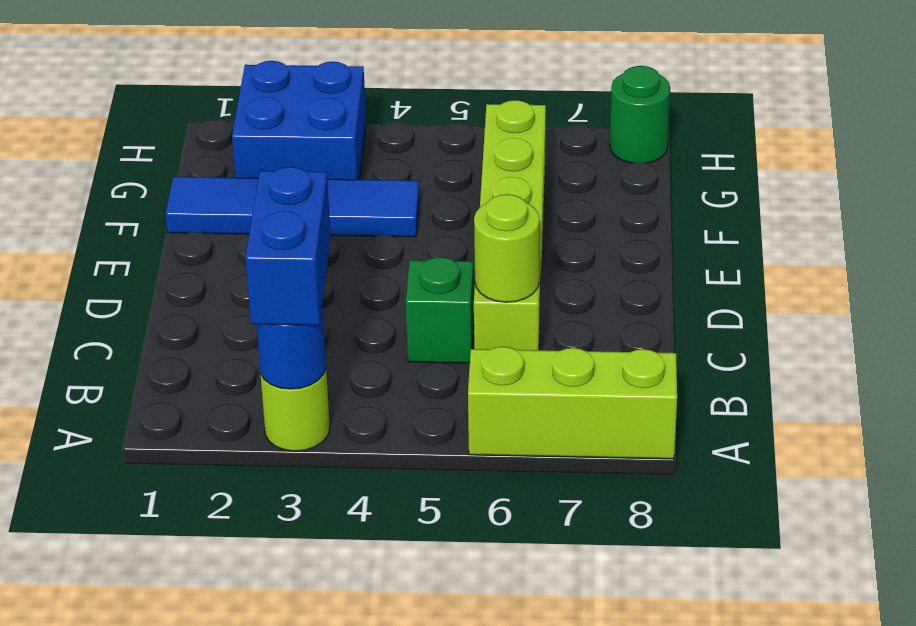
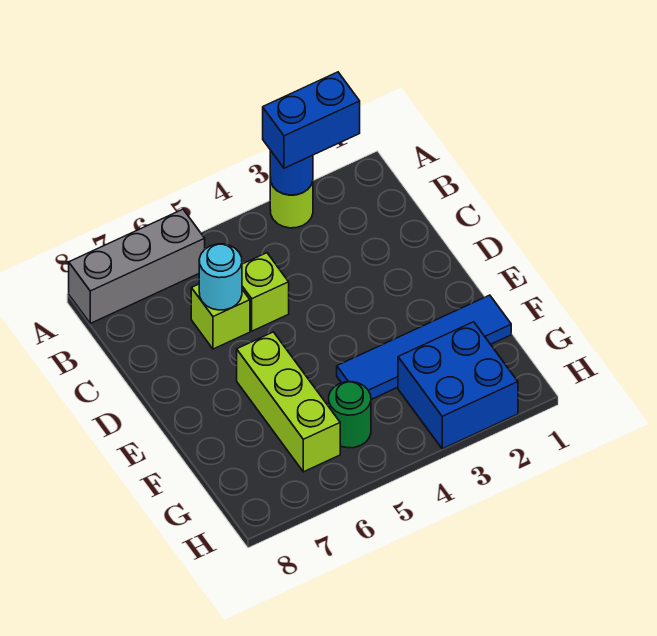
blue 1x2 brick [246,167,331,325] -> blue 1x2 brick turned to [263,72,360,168]
lime 1x3 brick [468,347,677,459] -> grey 1x3 brick [69,209,205,323]
green 1x1 brick [406,257,474,363] -> lime 1x1 brick [242,253,289,331]
lime 1x1 round brick [474,194,540,302] -> cyan 1x1 round brick [199,244,242,310]
green 1x1 round brick [610,66,670,163] -> green 1x1 round brick moved to [329,382,371,448]

